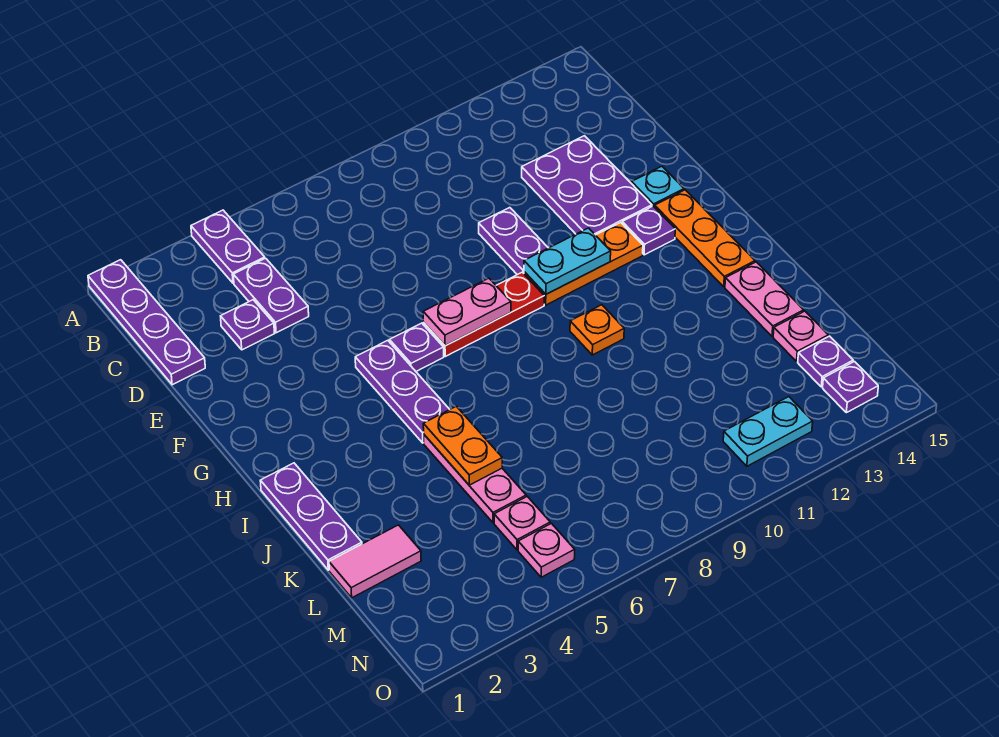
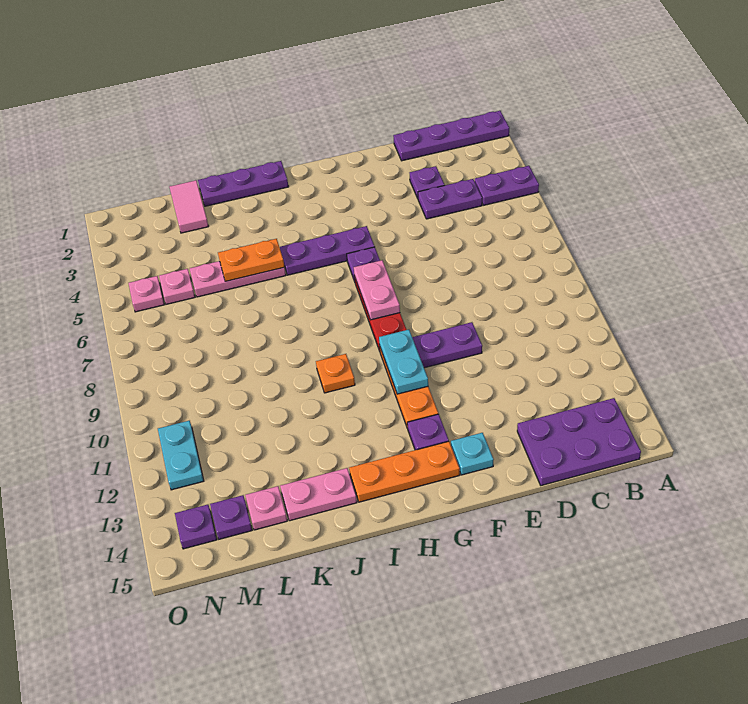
purple 2x3 plate [522,136,652,235] -> purple 2x3 plate moved to [517,398,641,486]

